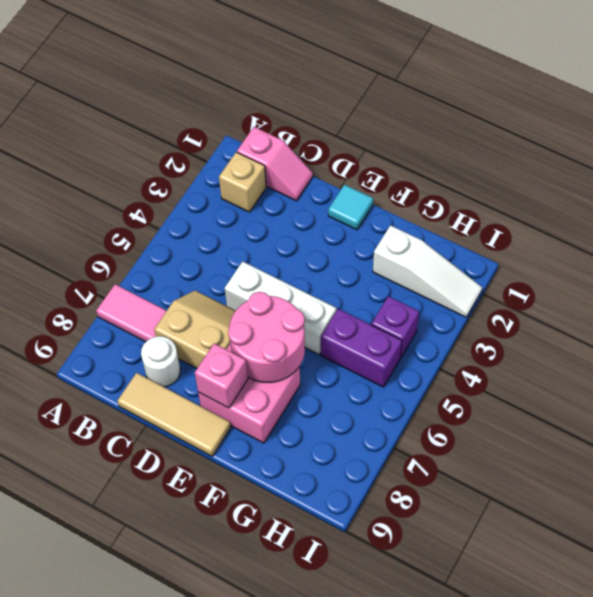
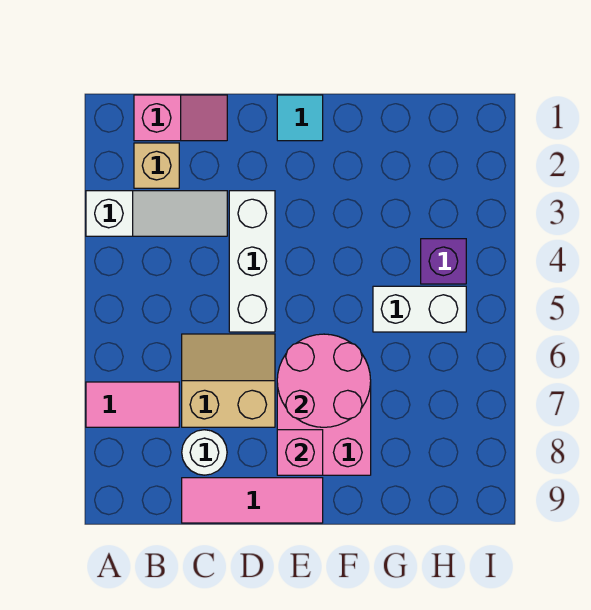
tan 1x3 tile [117,373,231,456] -> pink 1x3 tile [182,478,323,523]
white 1x3 brick [225,261,336,354] -> white 1x3 brick turned to [229,191,275,332]
white 1x3 slope [373,225,482,317] -> white 1x3 slope moved to [86,191,227,236]
purple 1x2 brick [321,309,402,387] -> white 1x2 brick [373,286,466,332]

